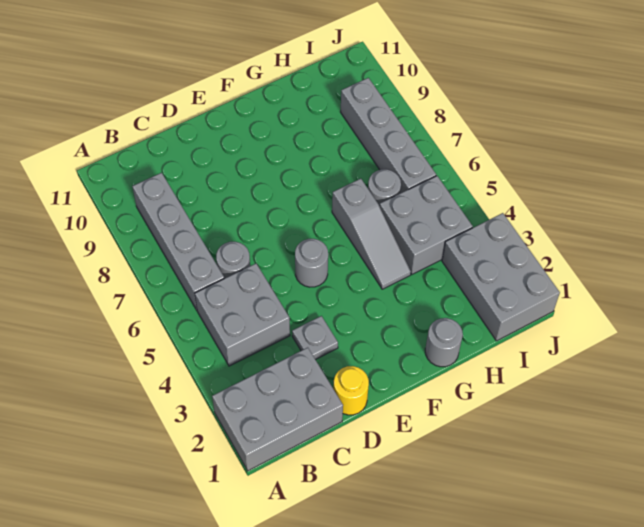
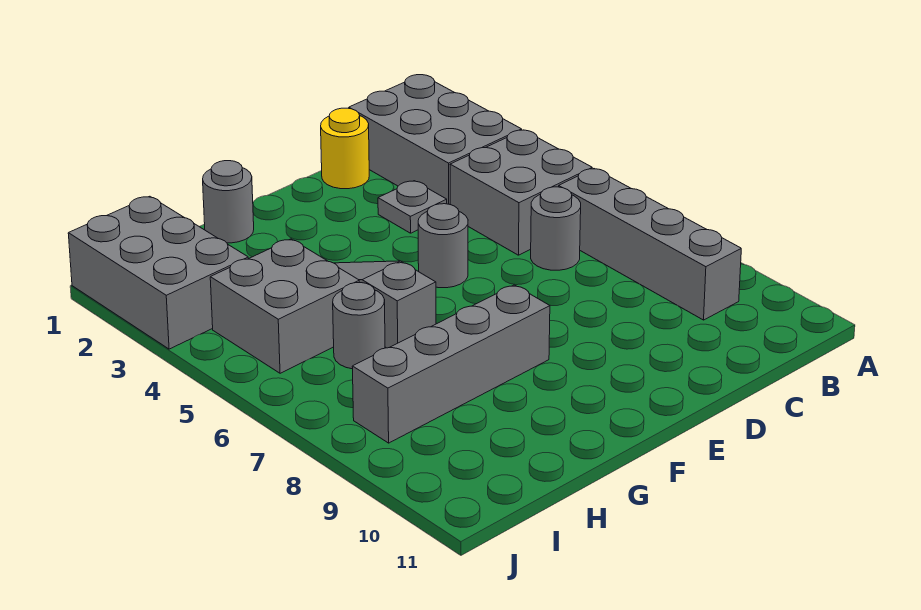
grey 2x3 brick [212,348,343,471] -> grey 2x3 brick turned to [349,75,522,204]
grey 1x4 brick [341,78,436,193] -> grey 1x4 brick turned to [352,285,550,443]

